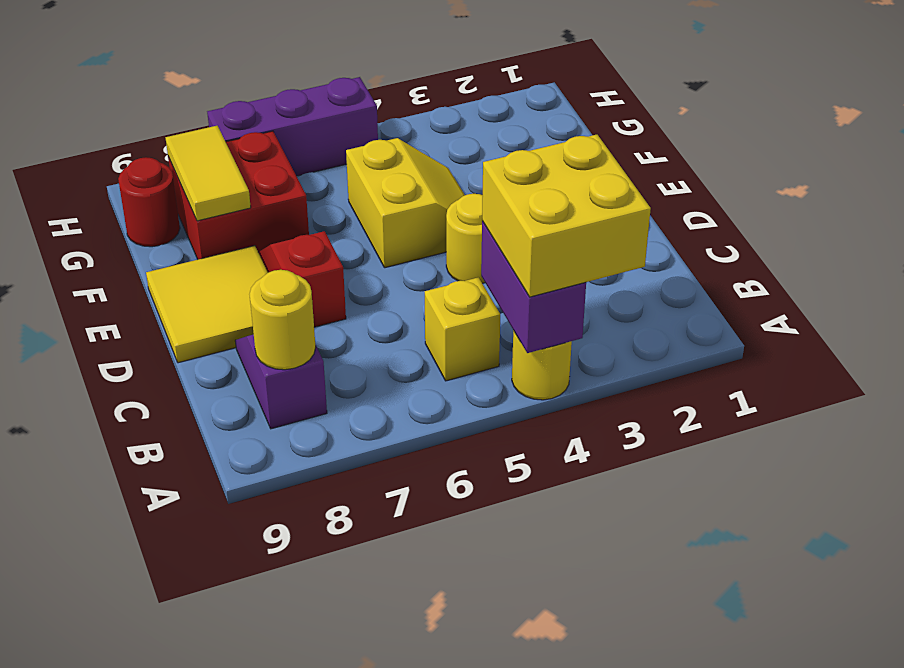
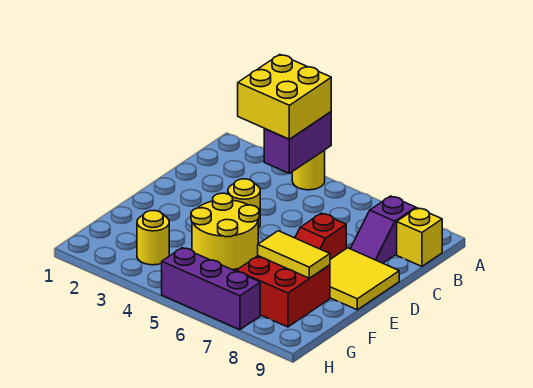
yellow 1x1 brick [425,277,500,381] -> yellow 1x1 brick moved to [397,208,442,266]
yellow 1x1 round brick [249,270,316,370] -> yellow 1x1 round brick moved to [137,211,169,265]
yellow 2x2 slope [346,138,465,268] -> yellow 2x2 round brick [191,193,259,270]
yellow 1x2 tile [165,126,251,221] -> yellow 1x2 tile turned to [258,231,330,278]
red 1x1 round brick [118,157,180,247] -> none

